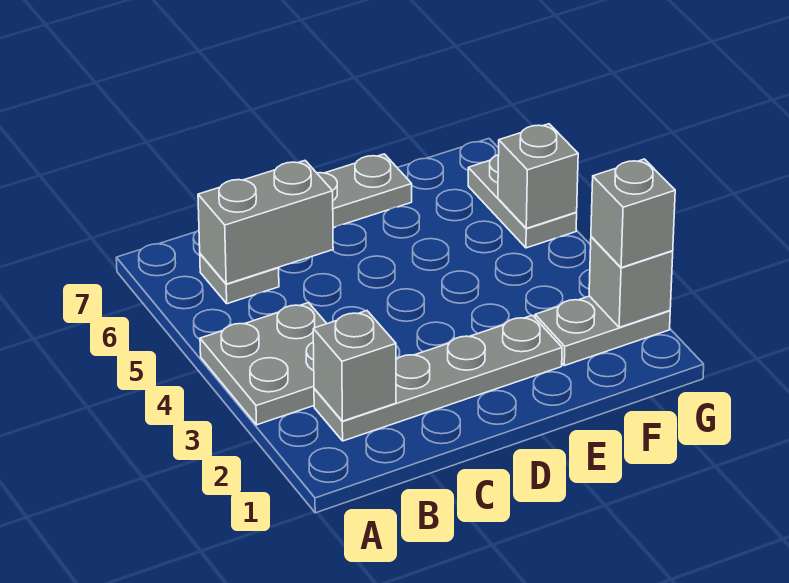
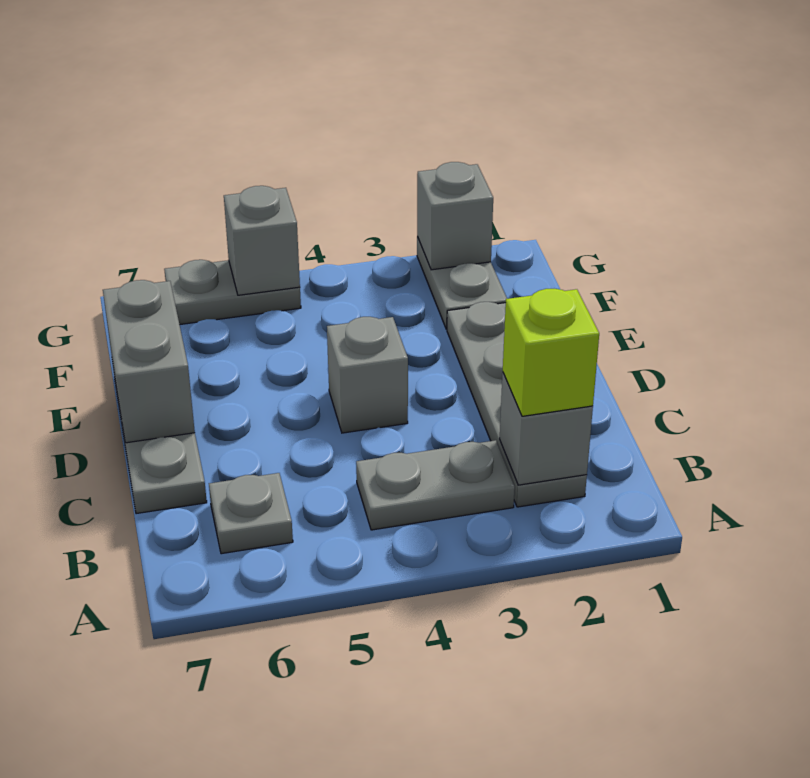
grey 2x2 plate [200,303,327,425] -> grey 1x2 plate [356,440,515,530]
none -> lime 1x1 brick [503,289,599,416]
grey 1x2 brick [198,161,333,284] -> grey 1x2 brick moved to [103,280,195,443]
grey 1x1 brick [591,159,675,268] -> grey 1x1 brick moved to [327,317,408,433]

